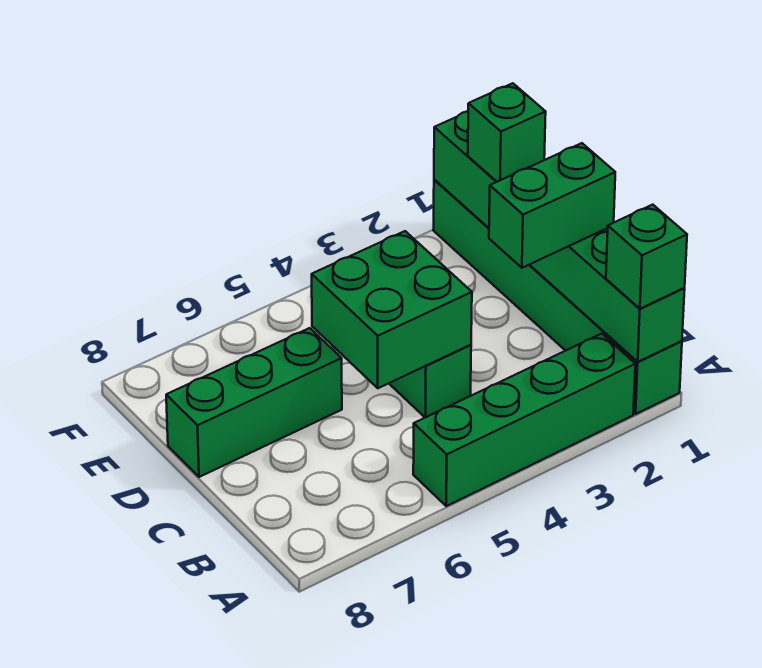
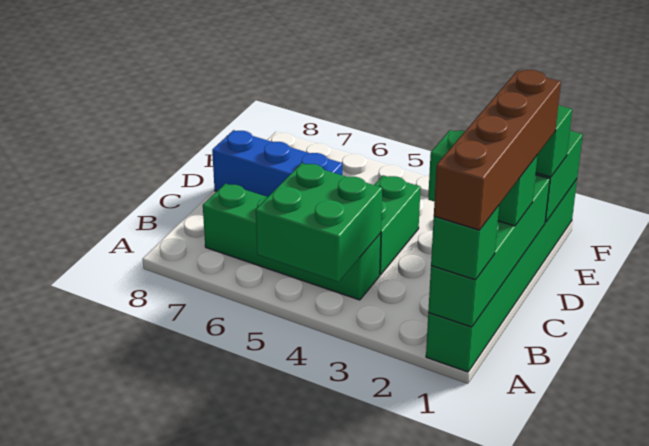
none -> brown 1x4 brick [434,70,561,230]
green 1x4 brick [413,334,635,506] -> green 1x4 brick moved to [203,184,381,300]
green 2x2 brick [312,231,472,388] -> green 2x2 brick moved to [256,163,382,282]
green 1x3 brick [166,328,342,477] -> blue 1x3 brick [212,130,342,197]

